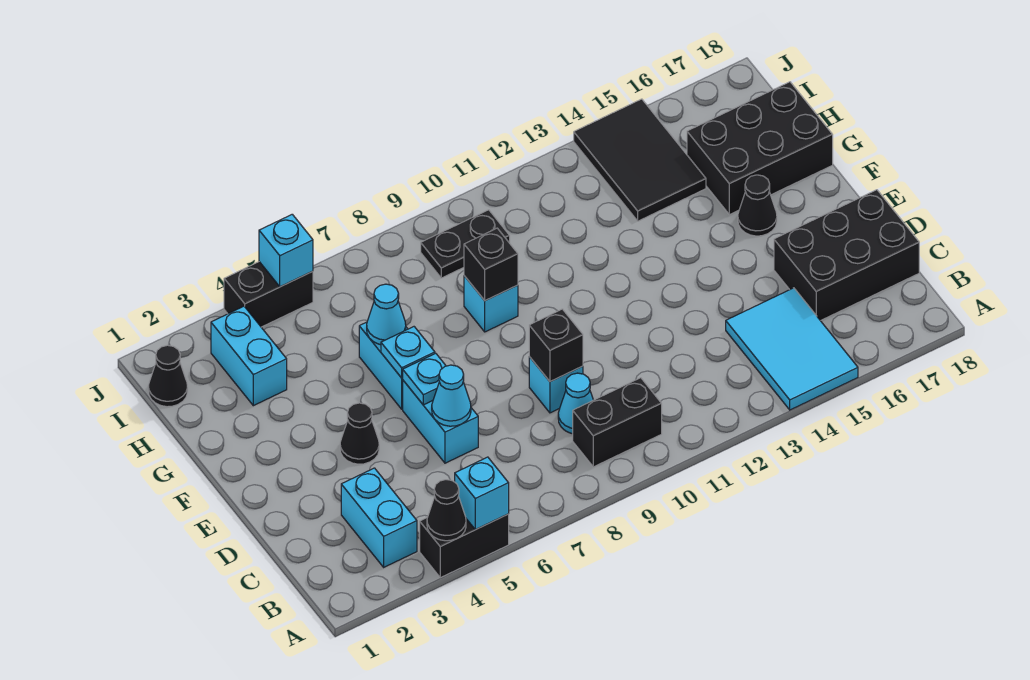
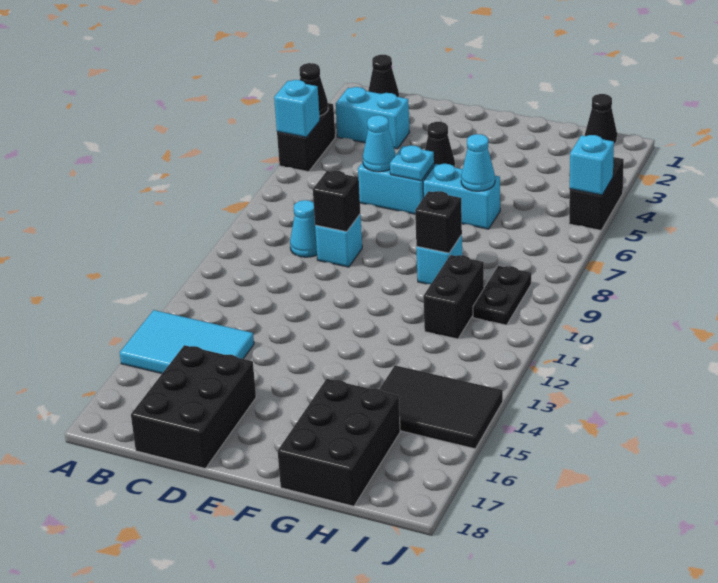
black 1x2 brick [573,378,662,467] -> black 1x2 brick moved to [423,255,484,339]
cyan 1x1 plate [381,327,435,378] -> none
black 1x1 cone [738,175,777,236] -> black 1x1 cone moved to [368,55,399,97]
cyan 1x2 brick [211,306,287,406] -> none

